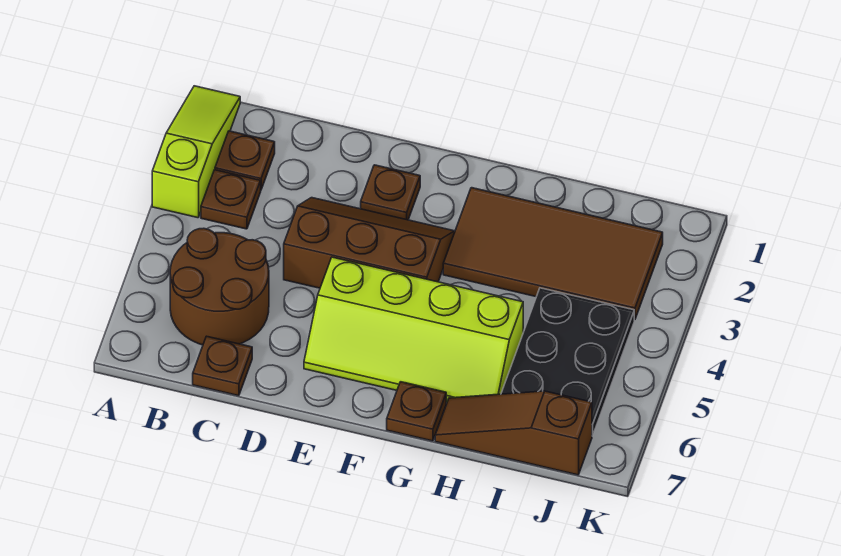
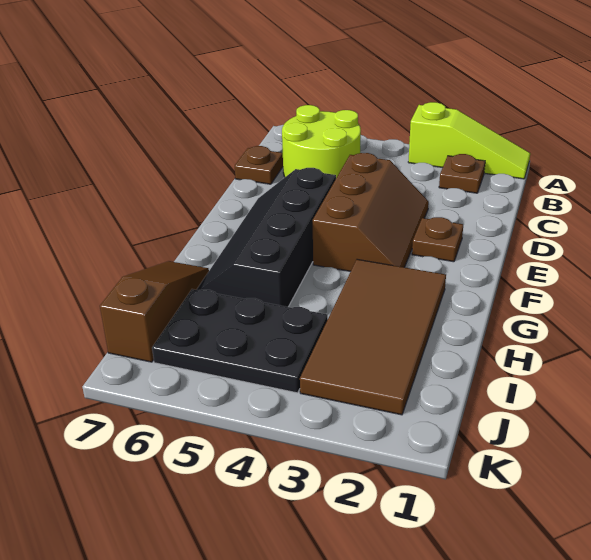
brown 1x1 plate [201,170,261,229] -> none
brown 2x2 round brick [170,228,269,345] -> lime 2x2 round brick [282,105,361,178]
lime 2x4 slope [304,257,523,402] -> black 2x4 slope [197,168,336,307]
brown 1x1 plate [387,382,446,441] -> none

